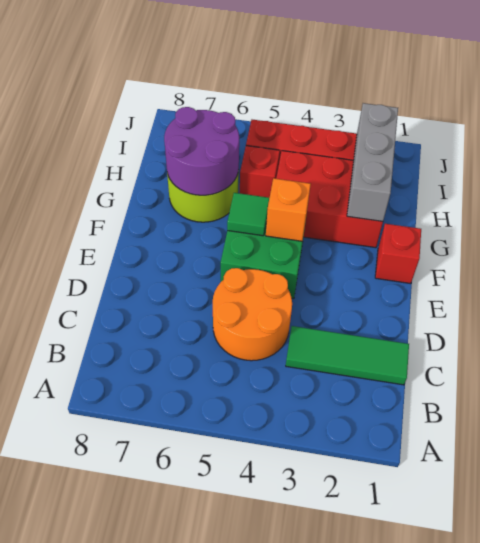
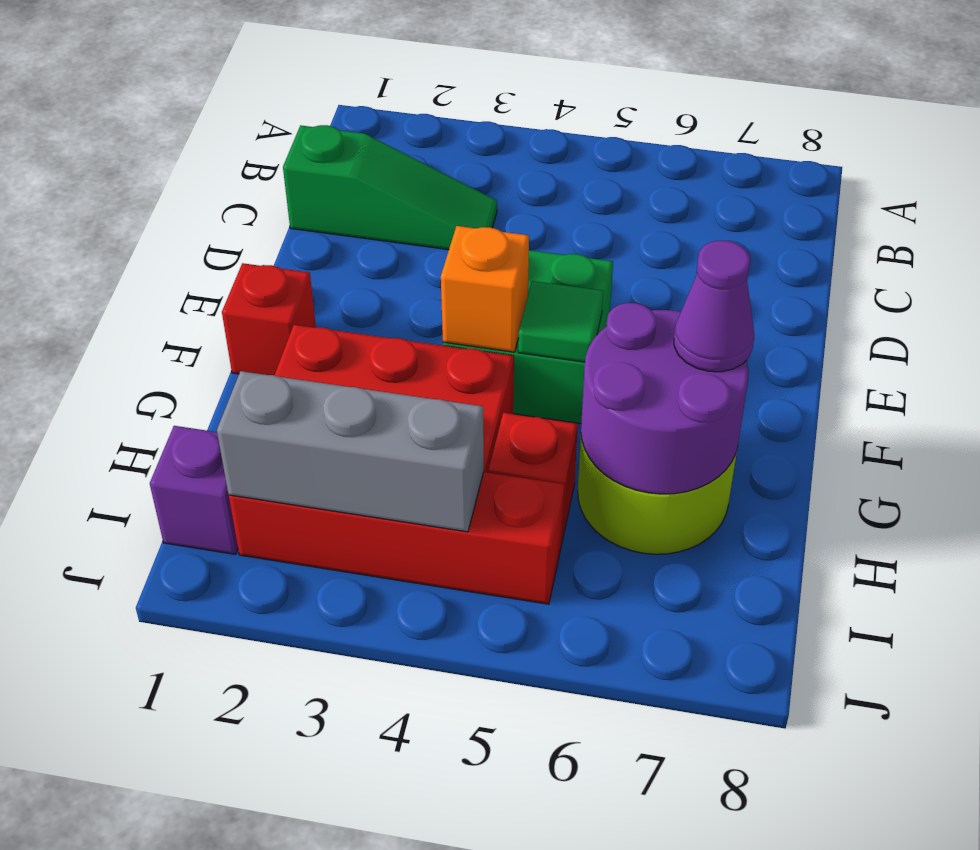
green 1x3 tile [286,326,409,385] -> green 1x3 slope [283,125,497,250]
orange 2x2 round brick [213,268,292,361] -> none
grey 1x3 brick [347,103,398,221] -> grey 1x3 brick turned to [217,371,484,532]
none -> purple 1x1 cone [674,241,754,372]
none -> purple 1x1 brick [150,426,238,554]

